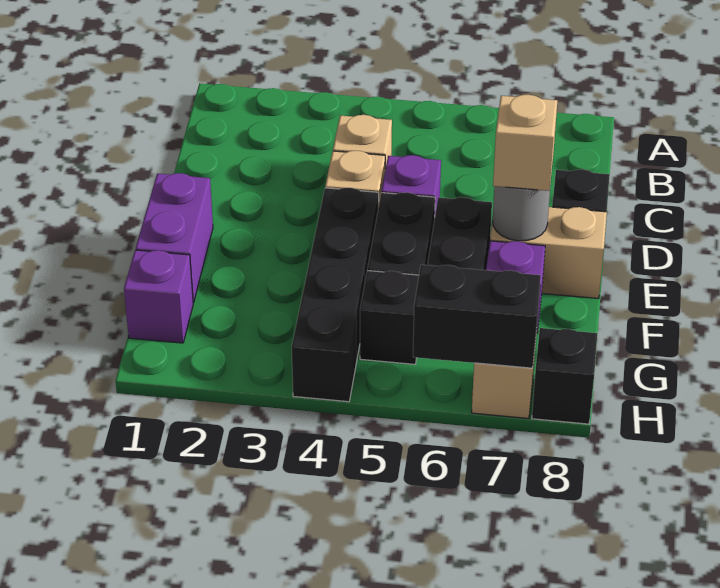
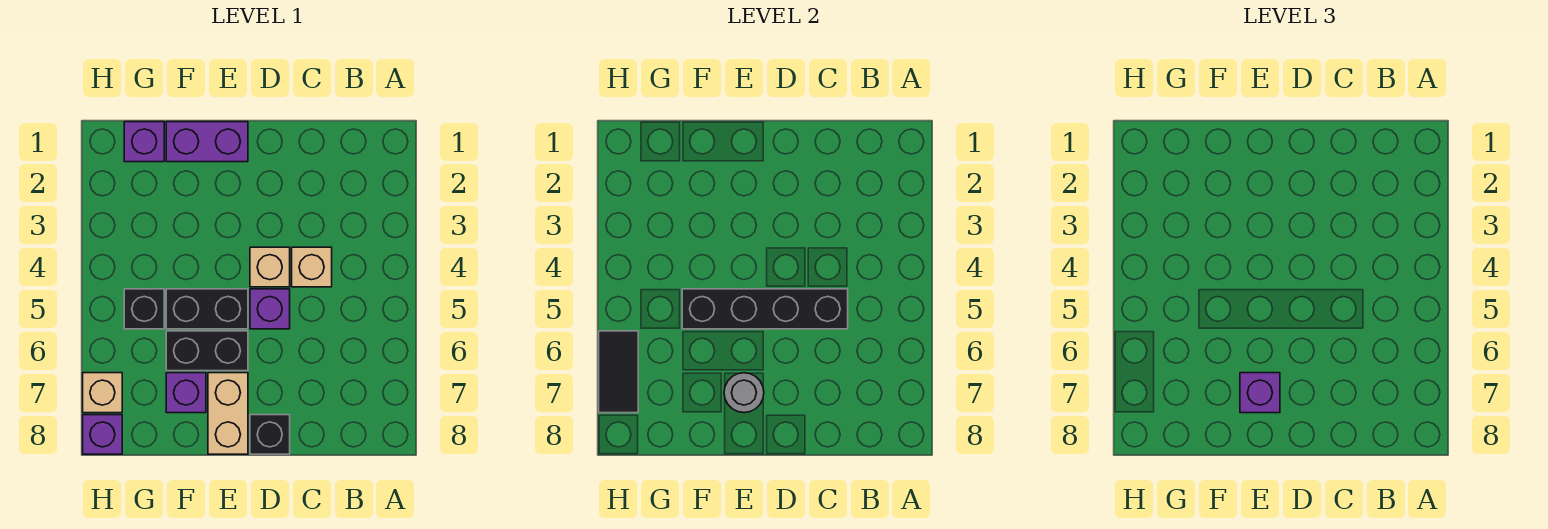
black 1x4 brick [292,188,379,402] -> black 1x4 brick moved to [682,289,848,329]
tan 1x1 brick [493,95,558,191] -> purple 1x1 brick [1240,373,1280,413]
black 1x2 brick [413,265,541,368] -> black 1x2 tile [599,331,638,413]
black 1x1 brick [532,328,597,424] -> purple 1x1 brick [83,415,122,454]

